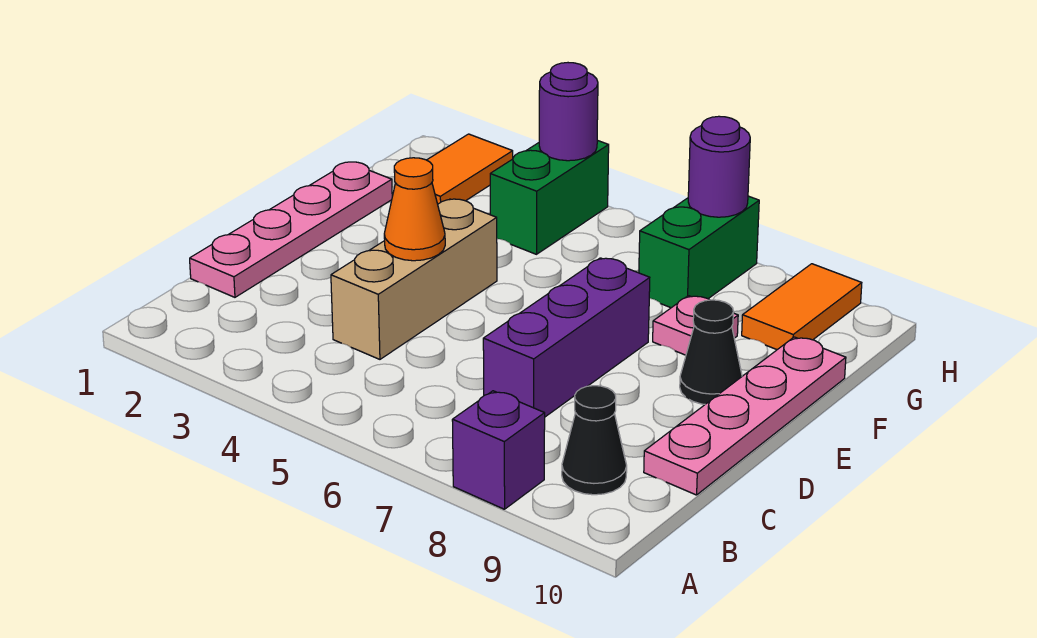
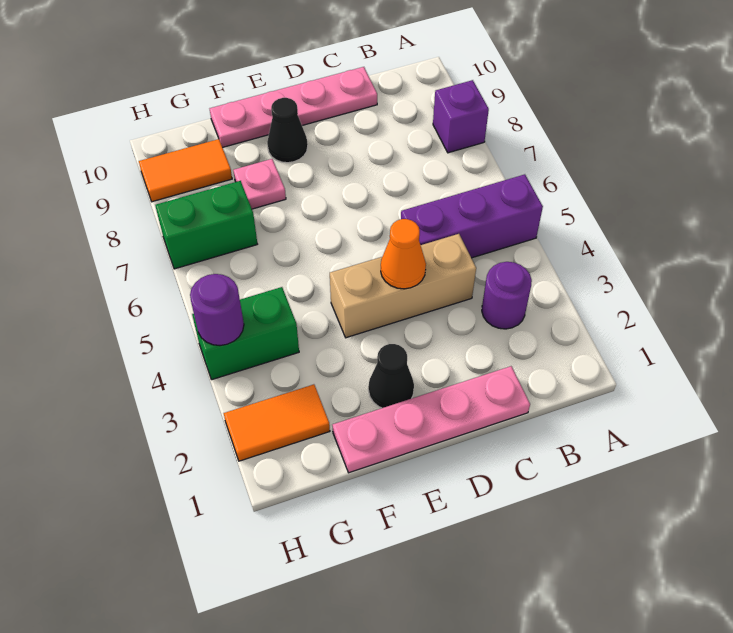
black 1x1 cone [562,386,627,495] -> black 1x1 cone moved to [368,344,414,408]
purple 1x3 brick [483,258,650,417] -> purple 1x3 brick moved to [401,174,543,258]
purple 1x1 round brick [688,116,750,217] -> purple 1x1 round brick moved to [482,262,532,329]

